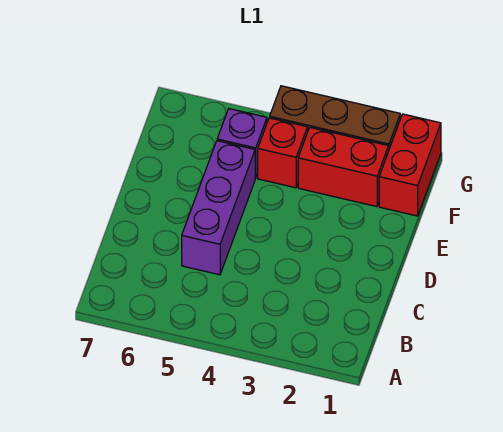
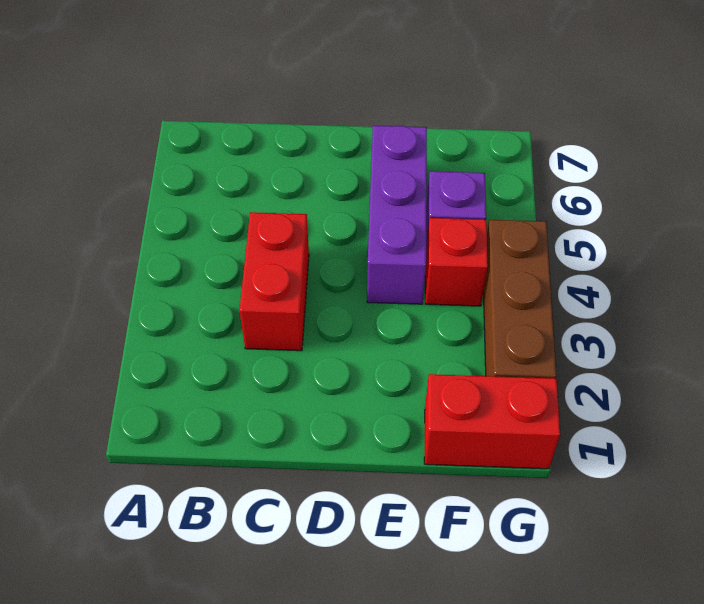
purple 1x3 brick [182,141,255,275] -> purple 1x3 brick turned to [367,126,427,304]
red 1x2 brick [298,127,389,207] -> red 1x2 brick moved to [240,212,309,351]

